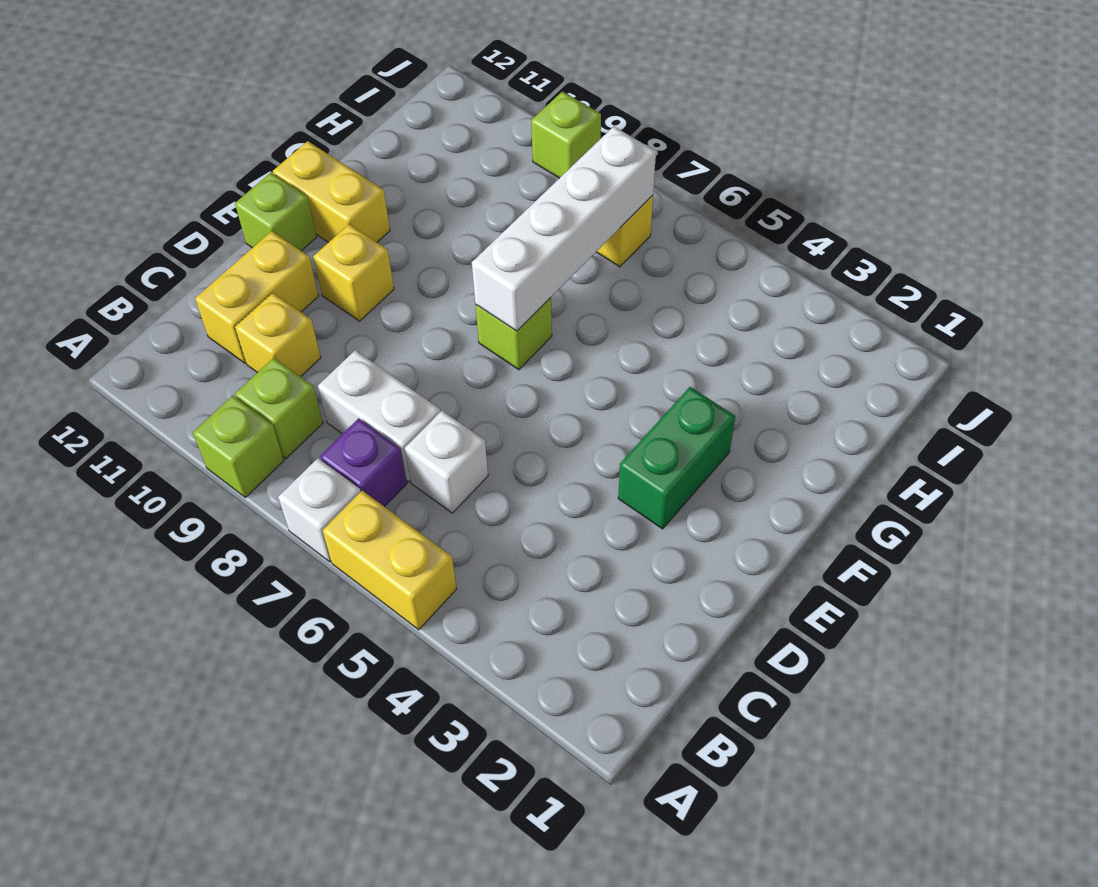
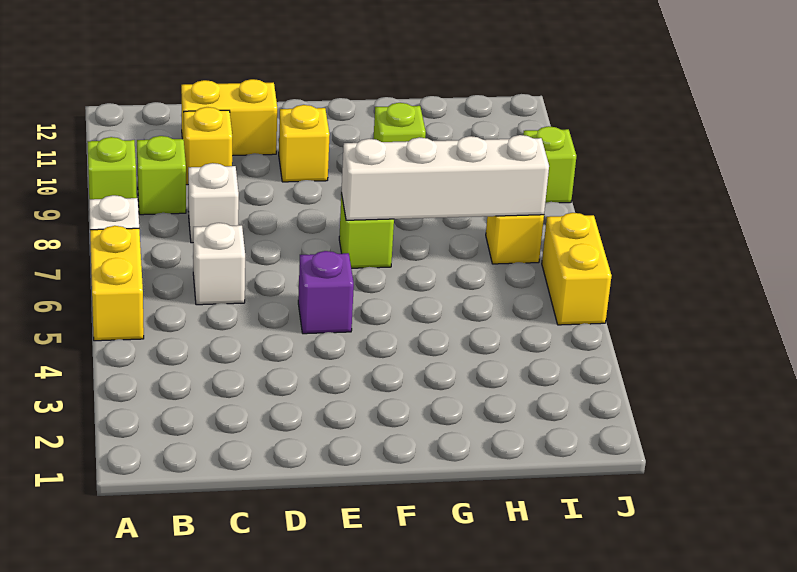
purple 1x1 brick [320,418,407,507] -> purple 1x1 brick moved to [298,251,354,334]
white 1x2 brick [318,350,440,482] -> white 1x1 brick [188,163,239,243]
green 1x2 brick [618,387,735,529] -> none
lime 1x1 brick [235,173,316,251] -> lime 1x1 brick moved to [374,103,426,142]
yellow 1x2 brick [273,141,390,243] -> yellow 1x2 brick moved to [542,213,612,325]

